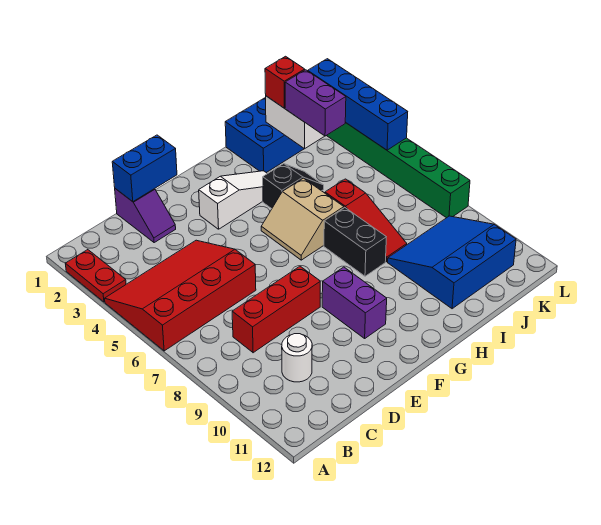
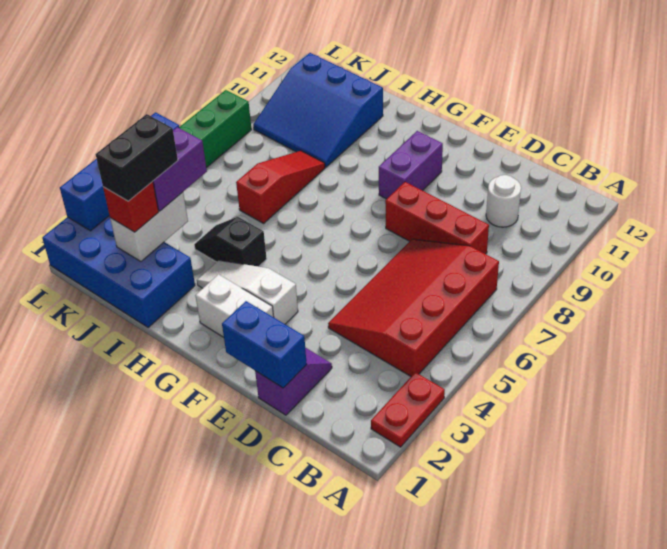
red 3x4 slope [105,240,256,351] -> red 3x4 slope turned to [328,239,499,376]
none -> white 1x2 brick [195,274,273,337]
tan 2x2 slope [261,178,344,260] -> none
black 1x2 brick [324,208,386,276] -> black 1x2 brick moved to [96,114,178,201]

